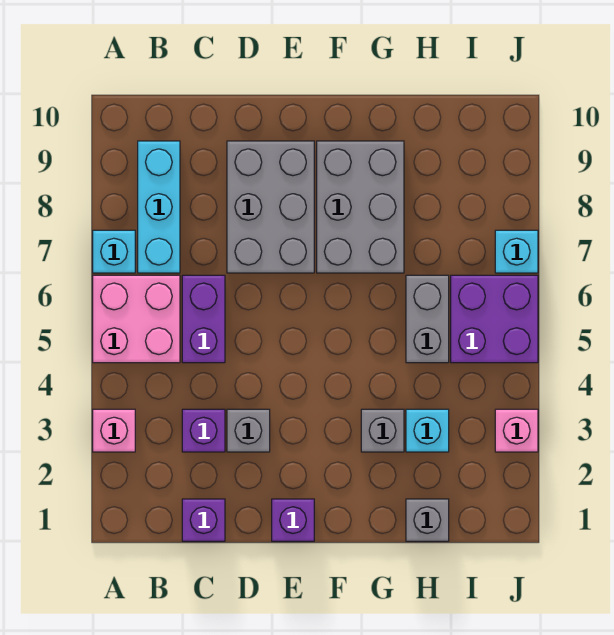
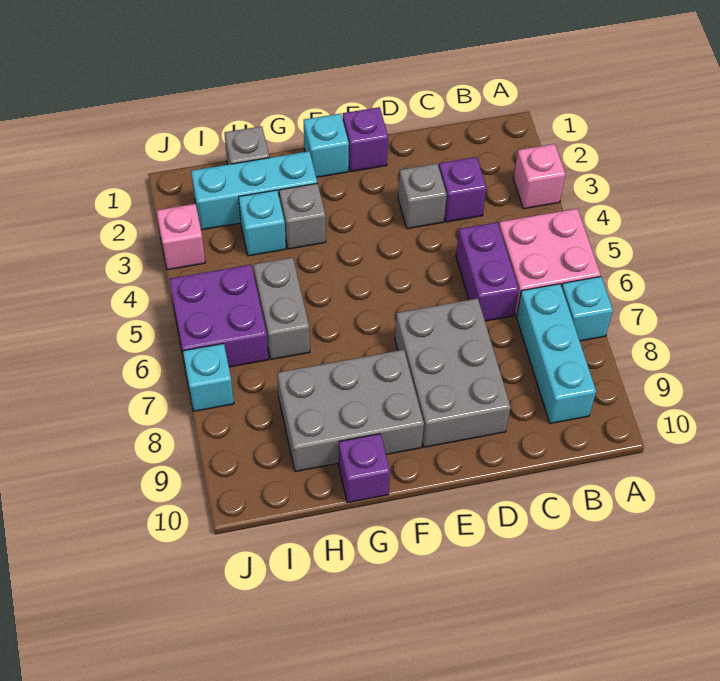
purple 1x1 brick [182,499,225,541] -> purple 1x1 brick moved to [338,434,390,503]
none -> cyan 1x1 brick [304,114,349,177]
grey 2x3 brick [317,141,404,273] -> grey 2x3 brick turned to [277,350,424,472]
none -> cyan 1x3 brick [191,151,317,230]

